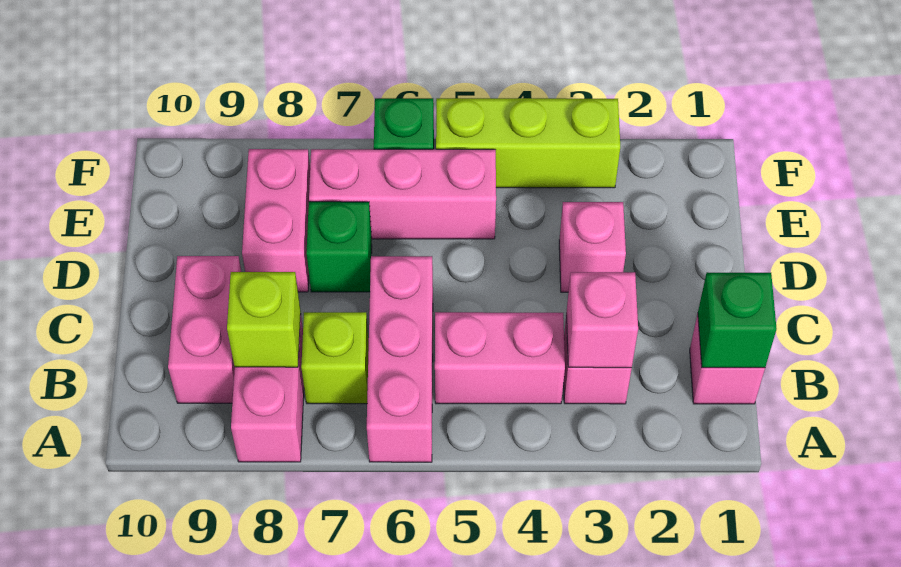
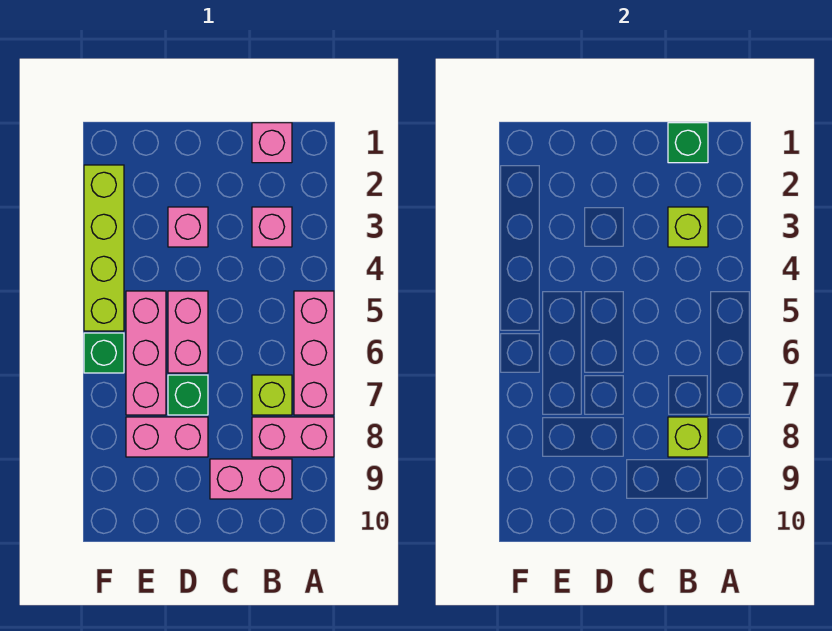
pink 1x3 brick [367,256,433,462] -> pink 1x3 brick turned to [294,291,334,415]
pink 1x1 brick [566,272,638,368] -> lime 1x1 brick [668,207,708,247]
pink 1x2 brick [435,312,565,404] -> pink 1x2 brick moved to [168,291,208,373]
lime 1x3 brick [436,98,620,188] -> lime 1x4 brick [84,165,124,331]

